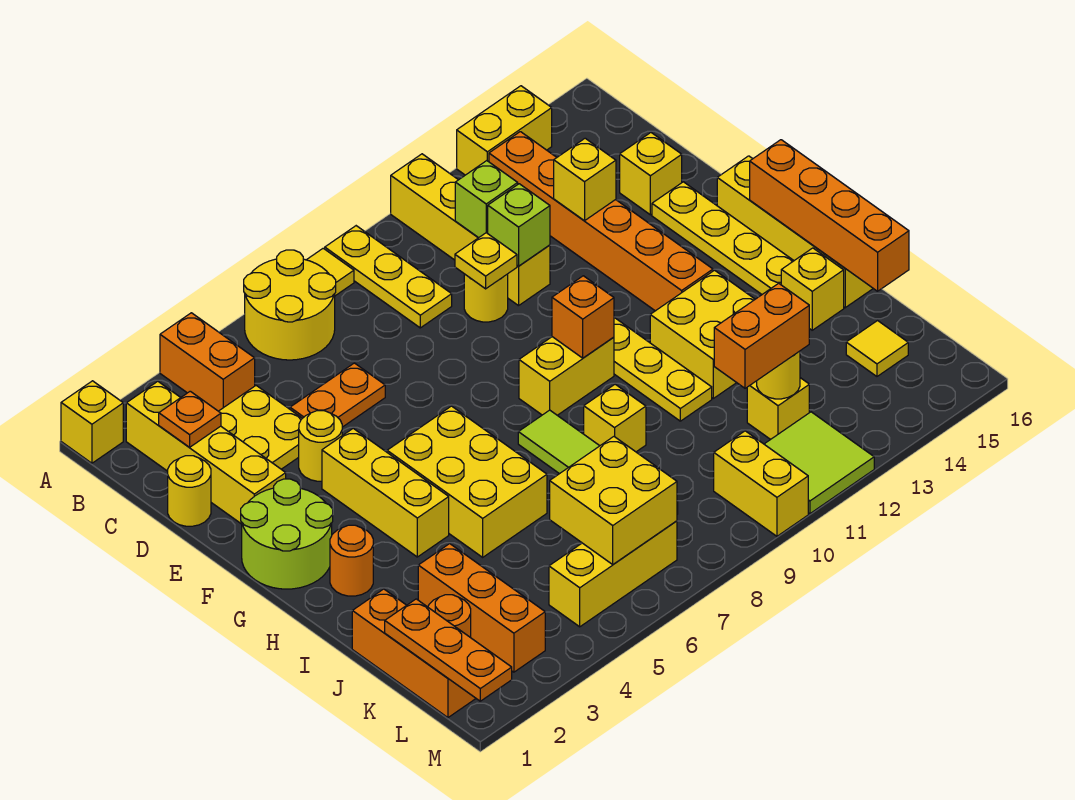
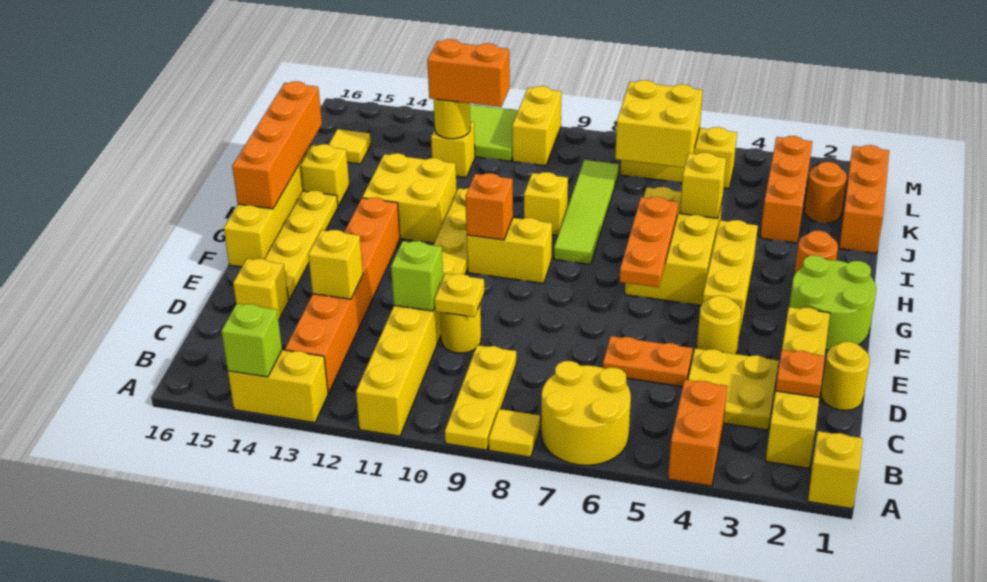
lime 1x1 brick [455,161,518,238] -> lime 1x1 brick moved to [221,304,282,377]
none -> yellow 1x1 brick [680,152,726,218]
orange 1x3 plate [385,599,512,701] -> orange 1x3 plate moved to [619,197,679,287]

